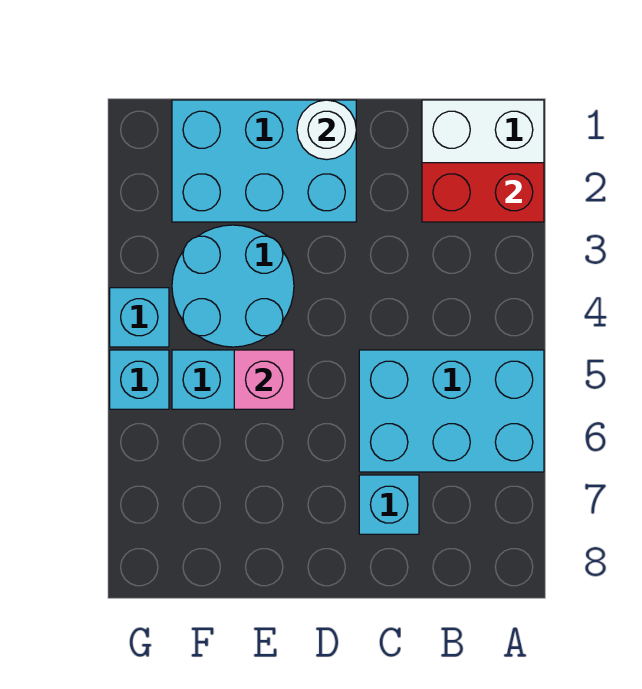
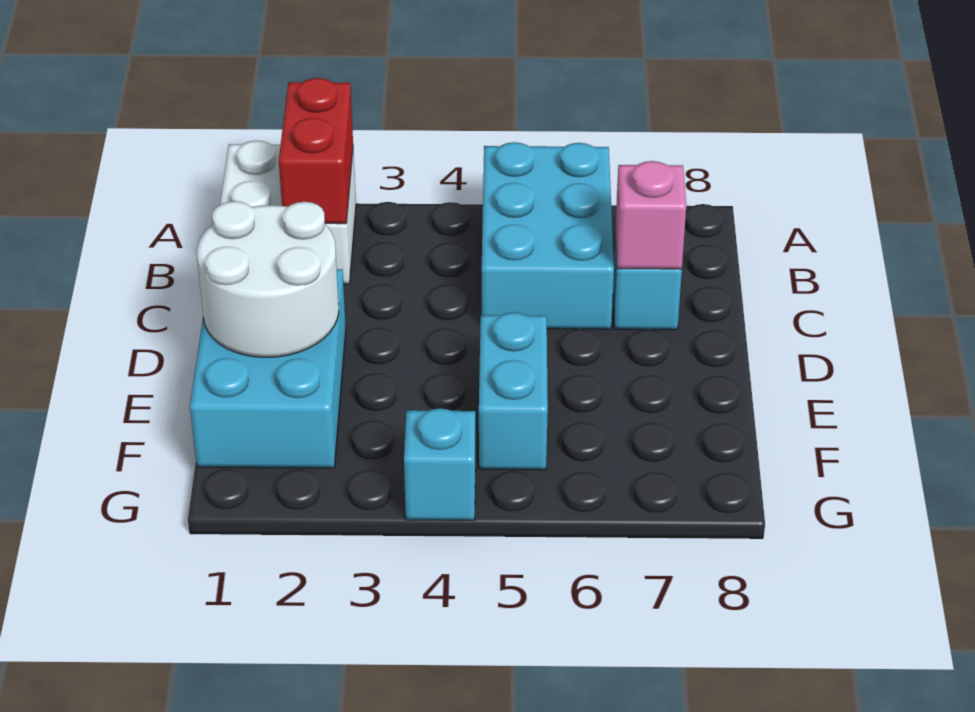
white 1x1 round brick [297,100,356,160] -> white 2x2 round brick [197,201,339,357]
cyan 2x2 round brick [172,225,294,347] -> none
pink 1x1 brick [234,350,294,409] -> pink 1x1 brick moved to [615,161,686,269]
cyan 1x1 brick [110,350,169,409] -> none

